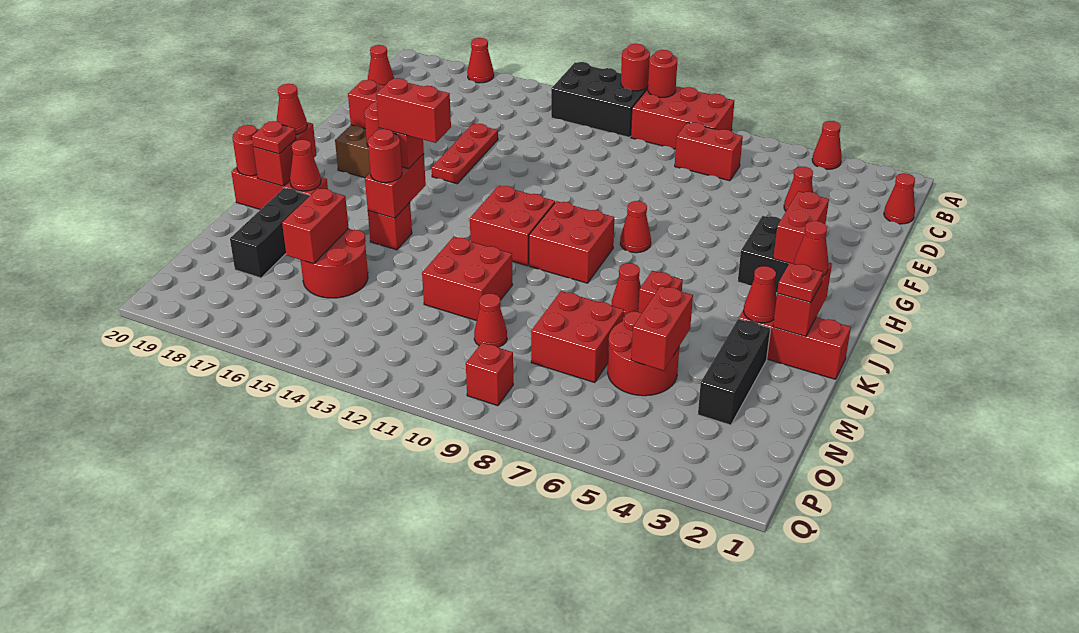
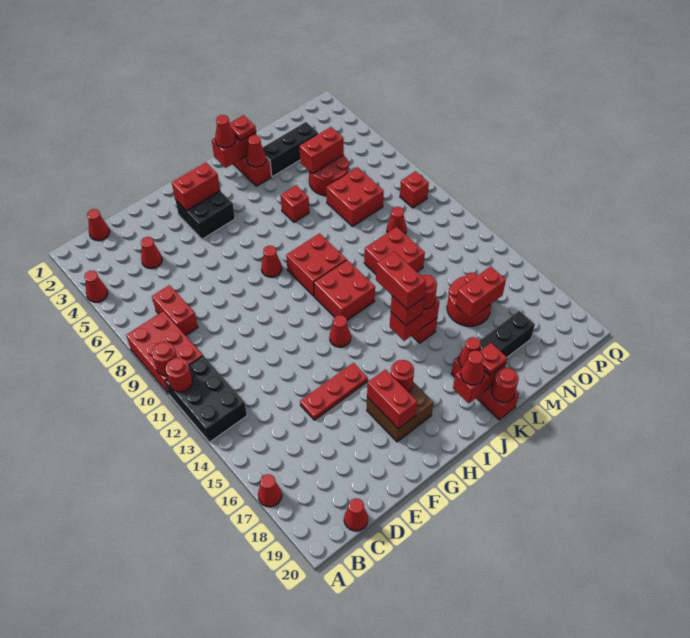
red 1x1 cone [612,263,641,317] -> red 1x1 cone moved to [329,315,351,347]

